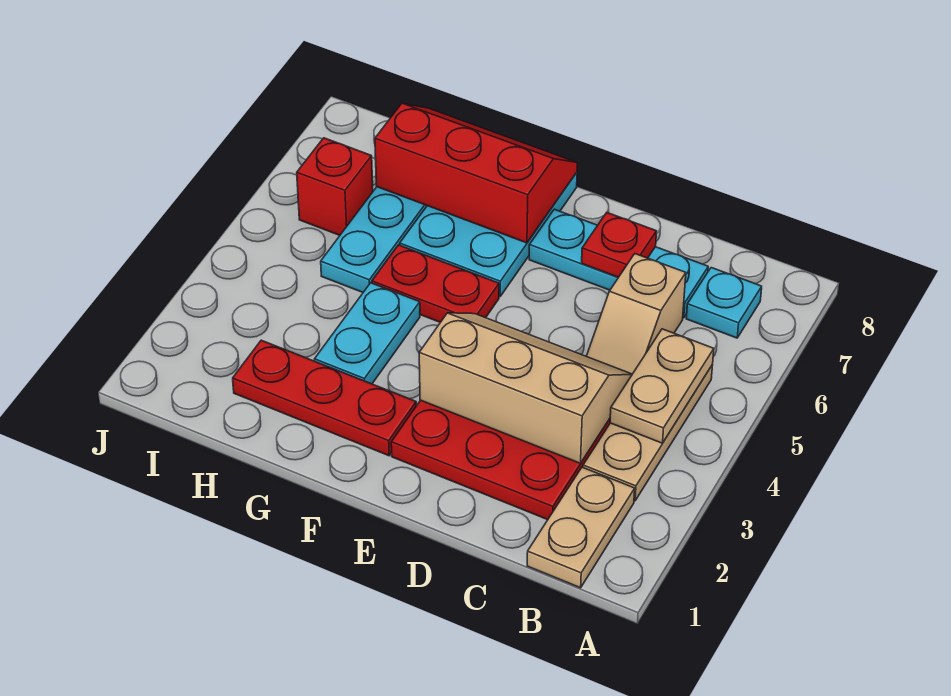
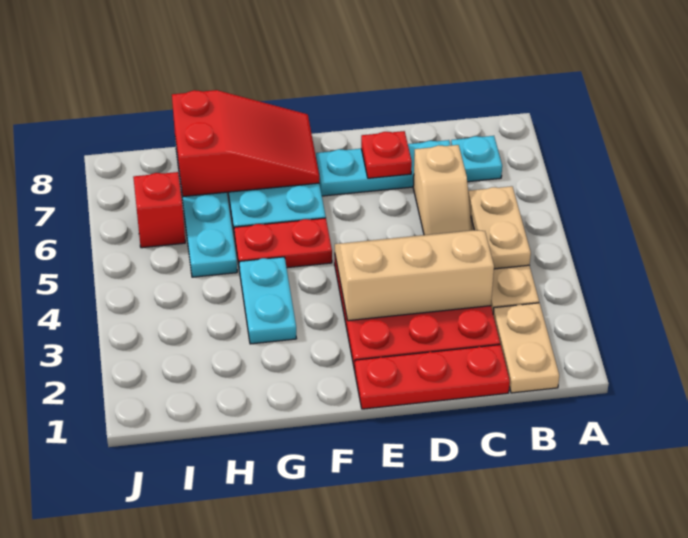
red 1x3 plate [233,340,416,456] -> red 1x3 plate moved to [355,345,510,409]
red 2x3 slope [375,103,577,243] -> red 2x3 slope turned to [172,90,319,197]

